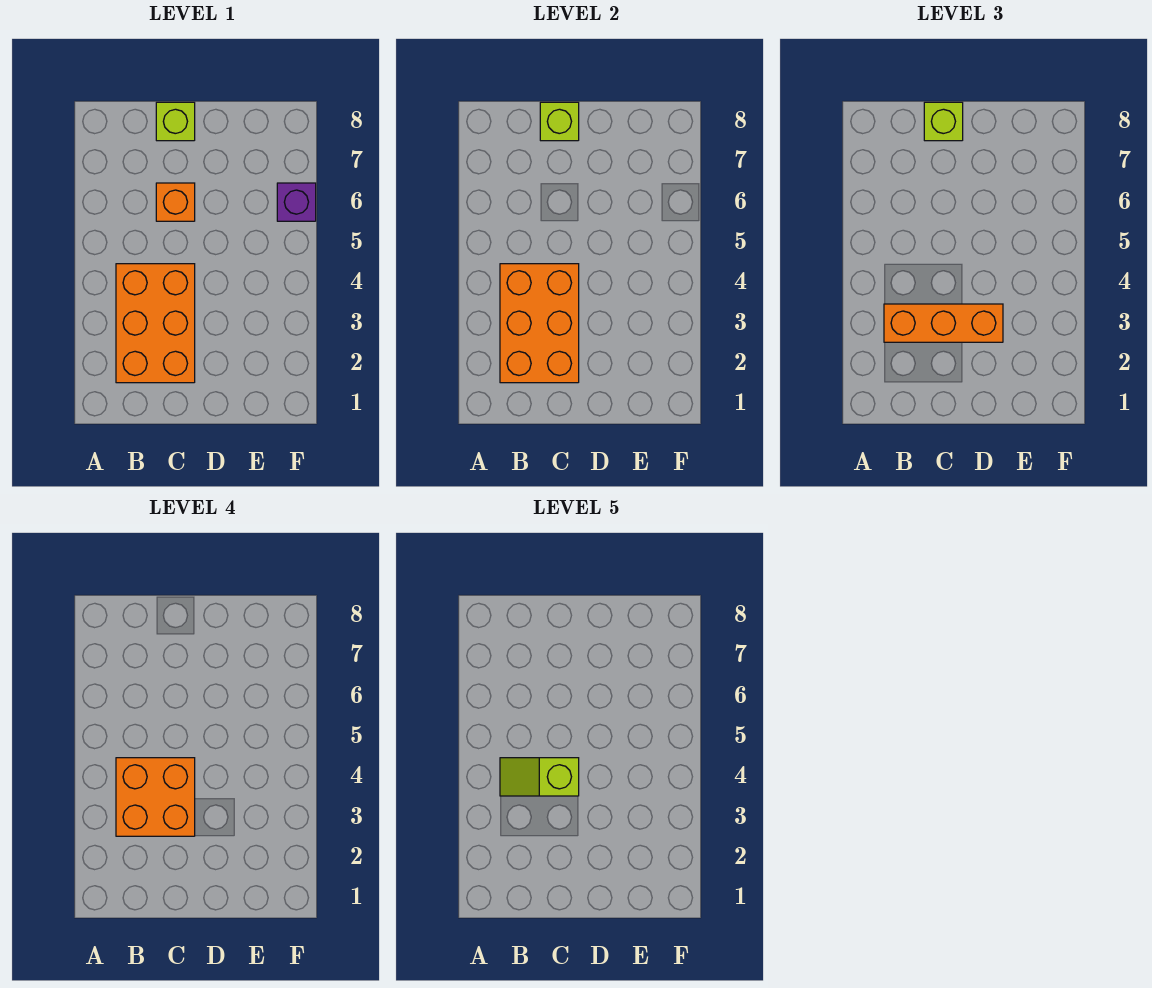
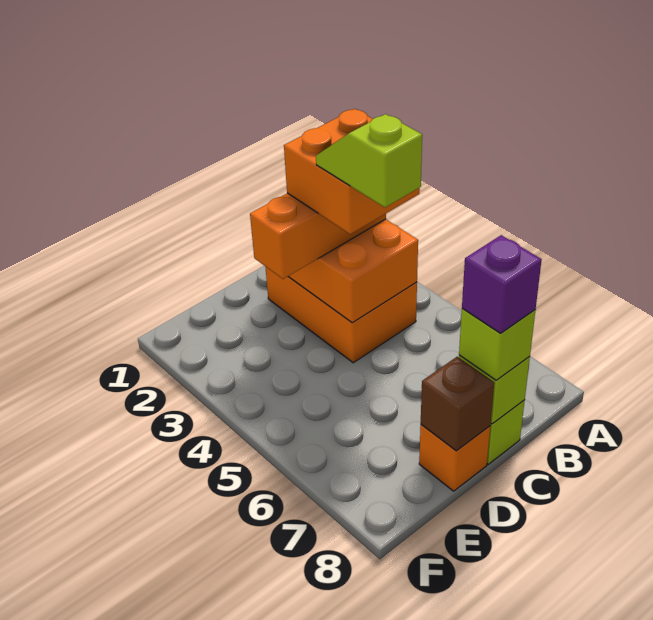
lime 1x2 slope [500,758,579,796] -> lime 1x2 slope turned to [316,114,422,207]
orange 1x1 brick [156,183,195,221] -> orange 1x1 brick moved to [419,425,490,491]
none -> brown 1x1 brick [421,357,494,451]
purple 1x1 brick [277,183,316,221] -> purple 1x1 brick moved to [462,235,542,333]

